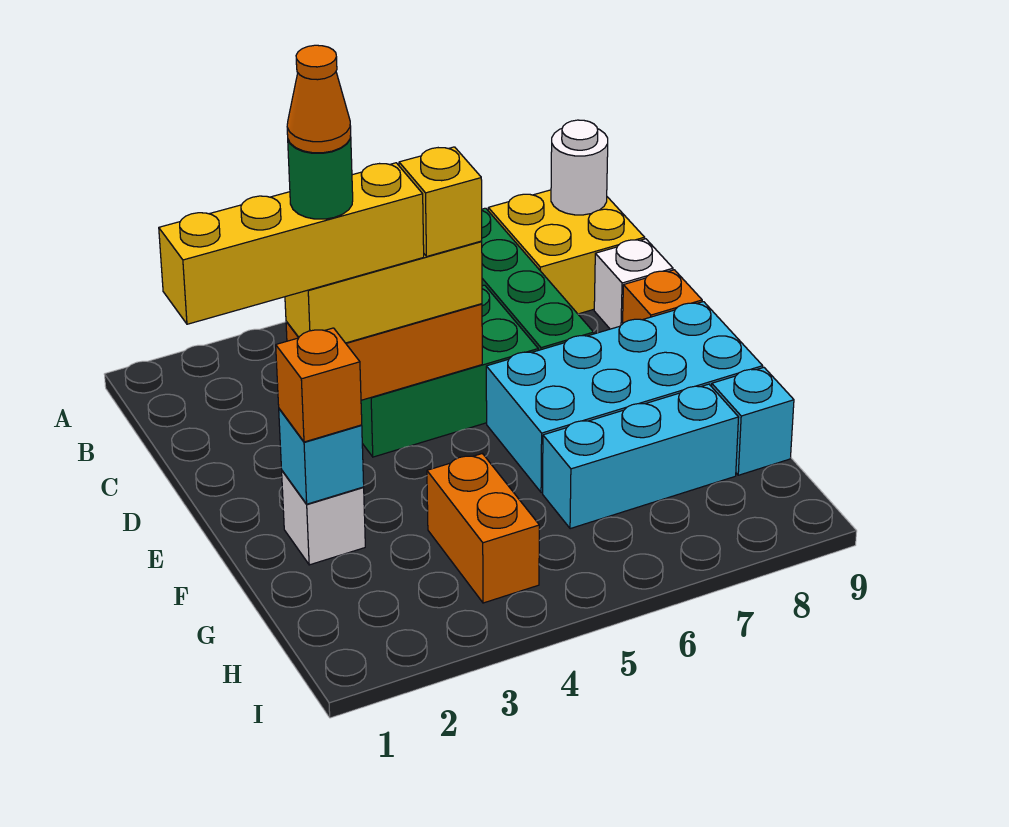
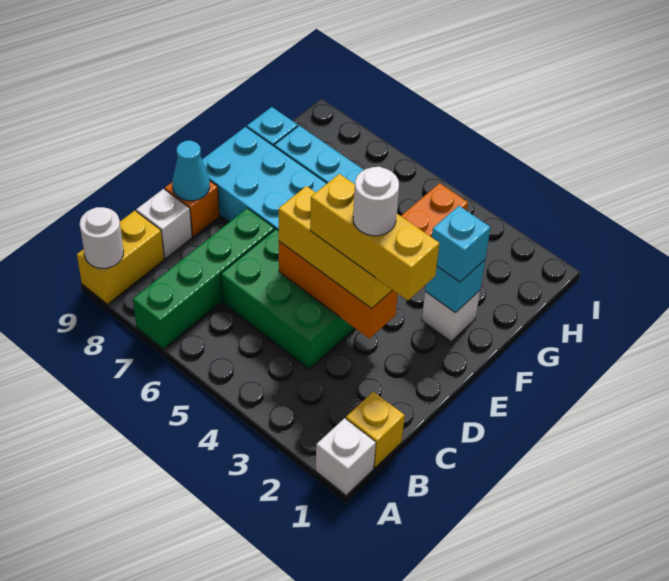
none -> white 1x1 brick [316,418,376,495]
yellow 2x2 brick [488,190,645,314] -> yellow 1x2 brick [77,211,164,304]
yellow 1x4 brick [159,163,424,324] -> yellow 1x3 brick [310,174,439,301]
green 1x1 round brick [288,137,353,219] -> white 1x1 round brick [353,167,399,236]
orange 1x1 cone [287,45,351,153] -> none
yellow 1x1 brick [399,147,482,256] -> yellow 1x1 brick moved to [346,392,405,468]
none -> cyan 1x1 cone [172,141,210,201]
orange 1x1 brick [276,328,362,442] -> cyan 1x1 brick [432,206,491,282]

